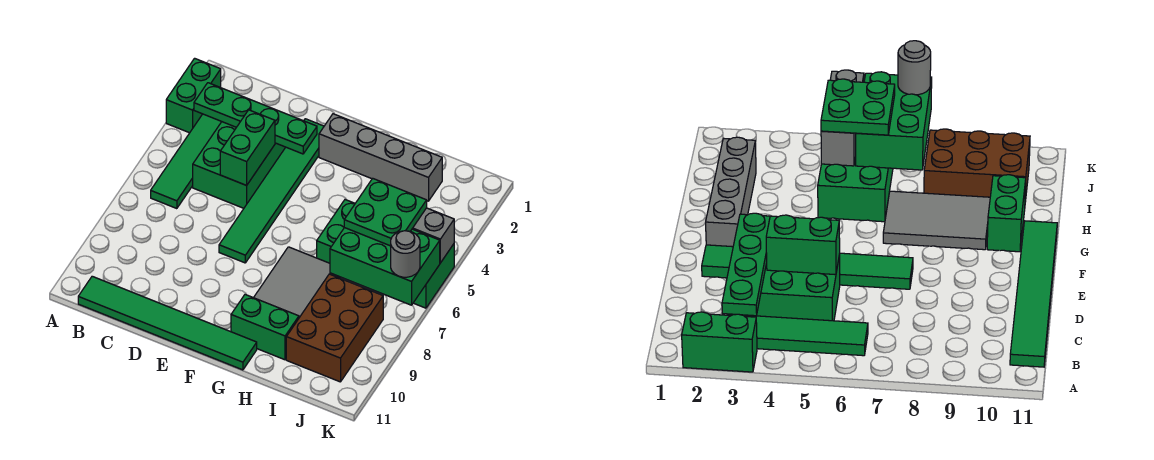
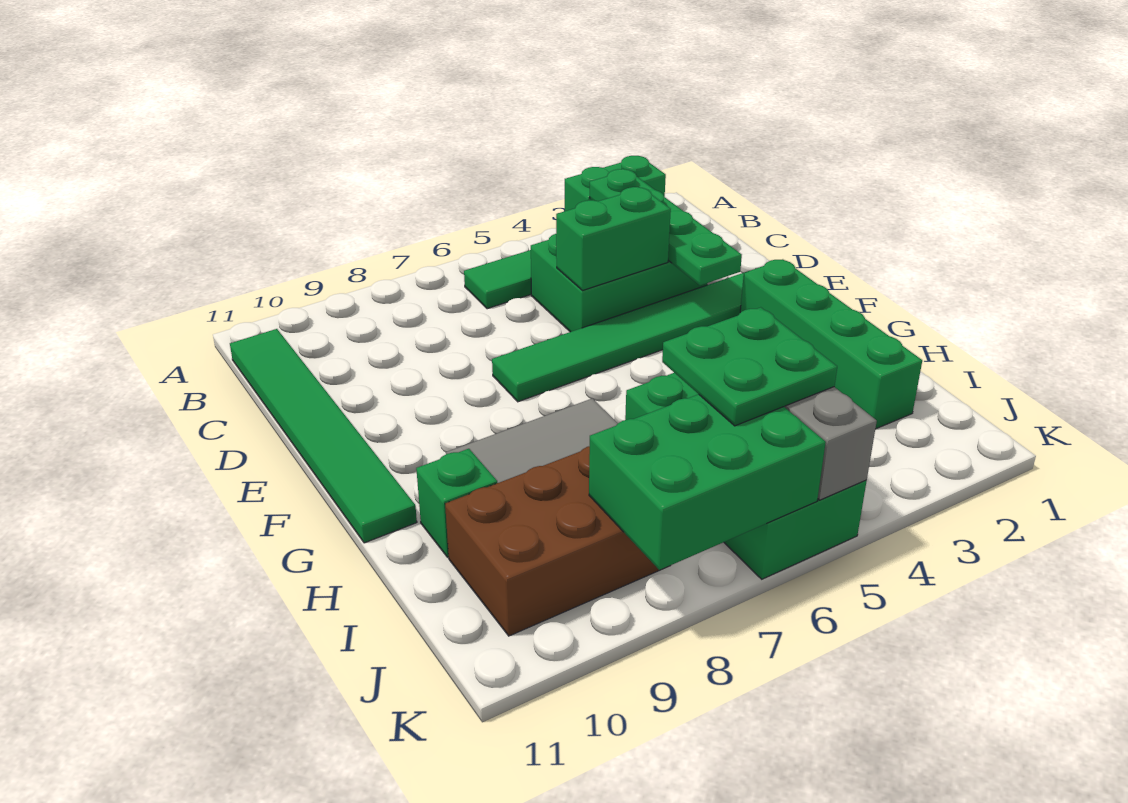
grey 1x4 brick [319,114,442,201] -> green 1x4 brick [740,259,922,429]
green 1x2 brick [231,295,299,360] -> green 1x1 brick [416,449,497,557]
green 2x3 brick [330,228,440,305] -> green 2x3 brick turned to [589,394,826,570]
grey 1x1 round brick [391,231,420,277] -> none

